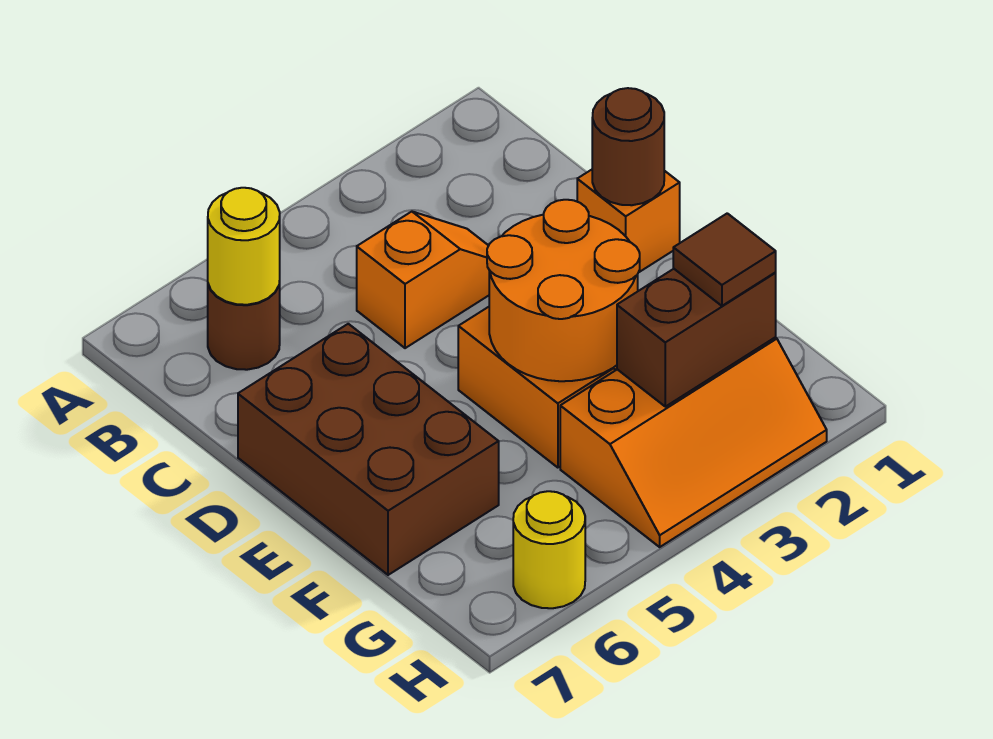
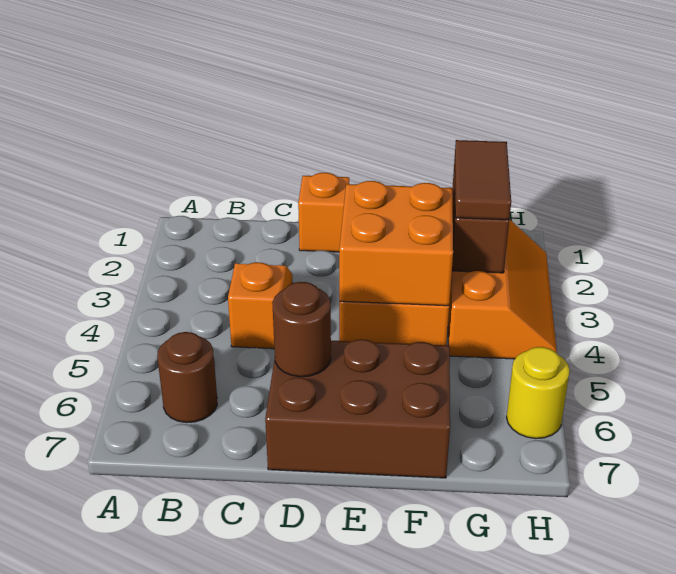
yellow 1x1 round brick [208,188,280,305] -> none
brown 1x1 round brick [592,88,664,205] -> brown 1x1 round brick moved to [272,282,331,377]
orange 2x2 round brick [487,200,640,381] -> orange 2x2 brick [339,181,453,306]
brown 1x1 tile [673,213,776,306] -> brown 1x2 tile [455,140,511,220]

